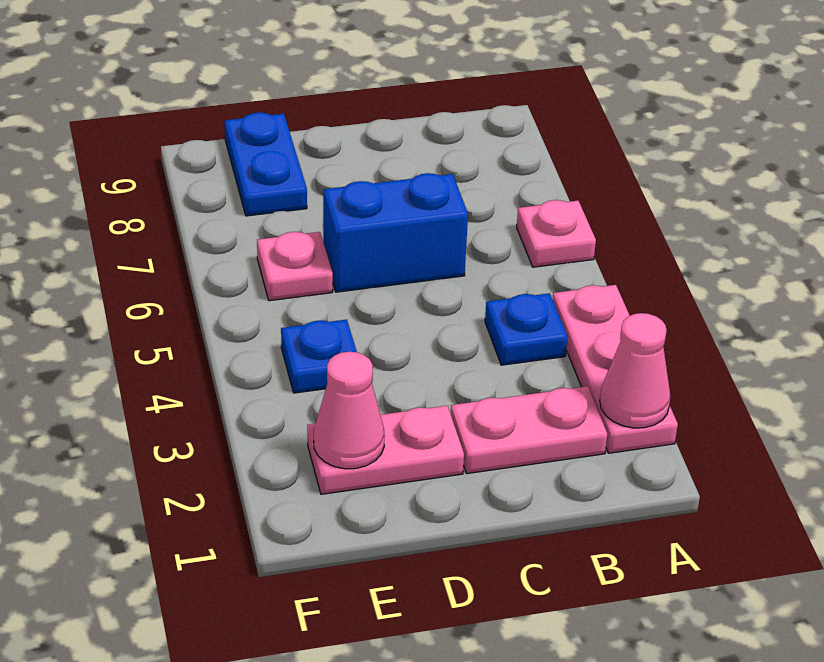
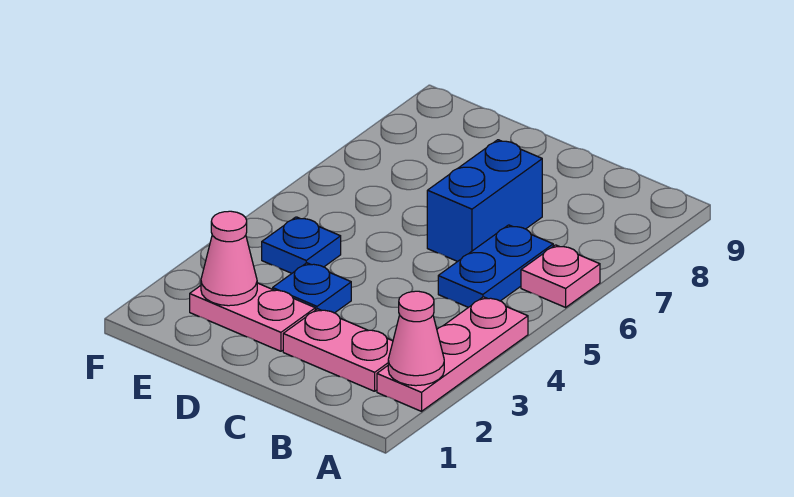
blue 1x1 plate [485,293,568,365] -> blue 1x1 plate moved to [273,263,351,313]
blue 1x2 brick [323,173,468,292] -> blue 1x2 brick turned to [427,140,542,261]
pink 1x1 plate [257,232,333,301] -> none
blue 1x2 plate [225,112,307,216] -> blue 1x2 plate moved to [438,225,553,307]

